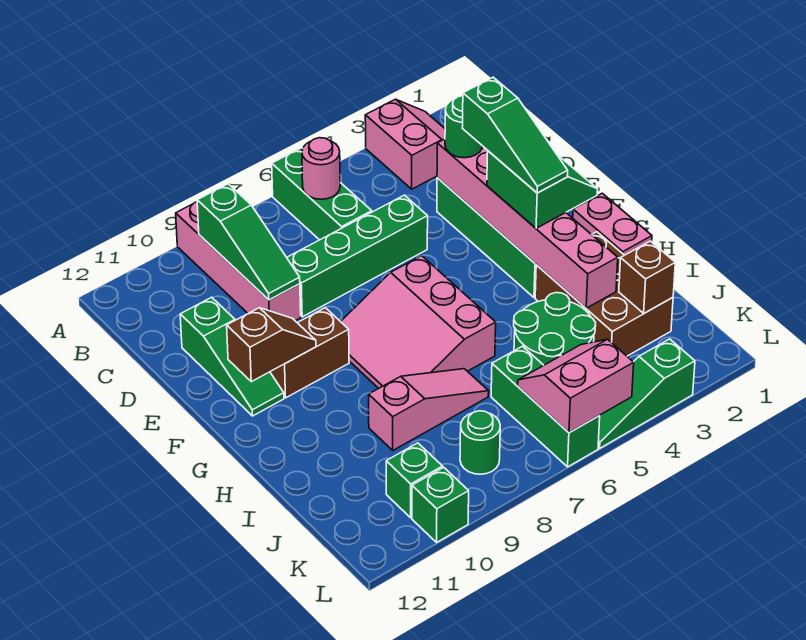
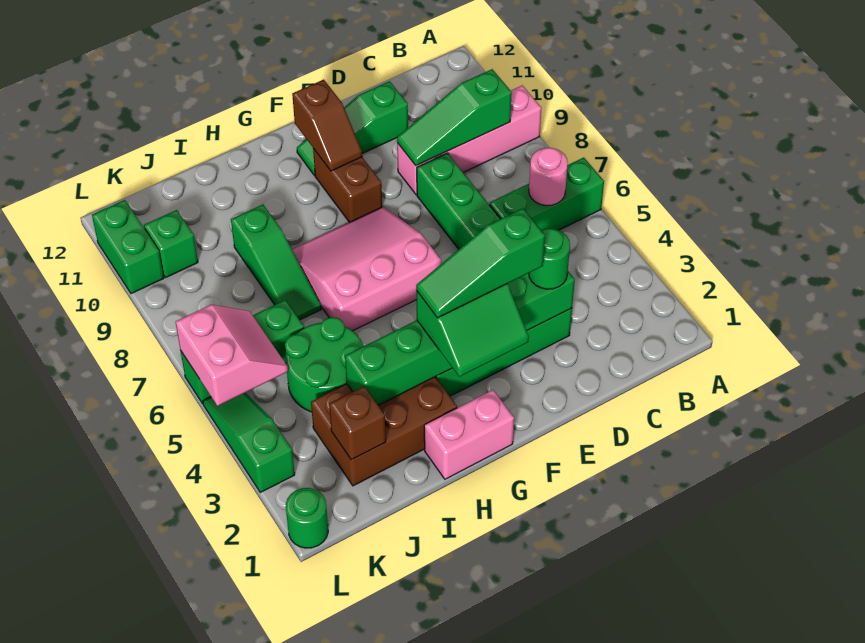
pink 2x2 slope [365,99,445,189] -> none
pink 1x6 brick [437,139,618,308] -> green 1x6 brick [345,271,575,405]
pink 1x3 slope [369,369,489,450] -> green 1x3 slope [231,205,321,320]
green 1x1 round brick [460,411,500,474] -> green 1x1 round brick moved to [286,488,328,548]
green 1x1 brick [412,467,469,542] -> green 1x2 brick [92,200,164,294]

